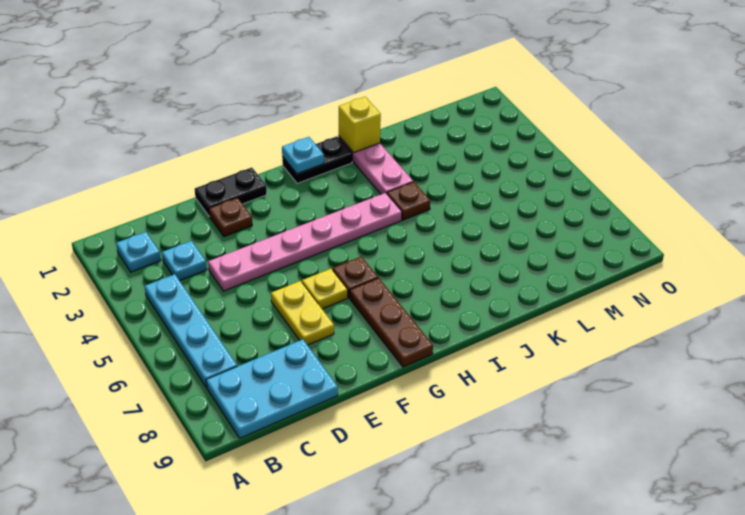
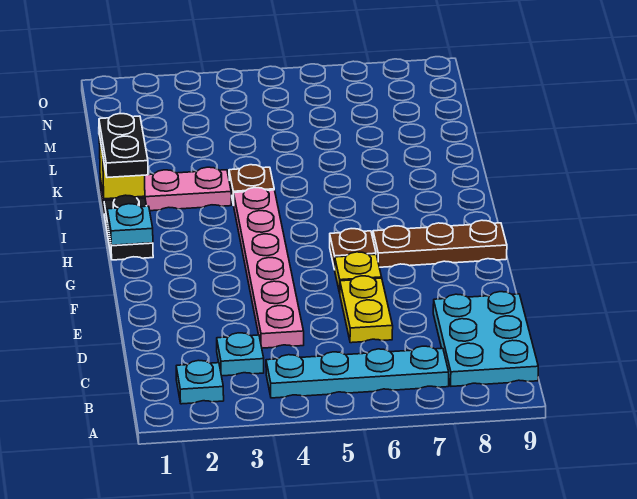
black 1x2 plate [195,168,267,216] -> black 1x2 plate moved to [99,114,148,178]
brown 1x1 plate [209,198,252,237] -> none
yellow 1x2 plate [271,281,334,345] -> yellow 1x2 plate turned to [340,276,393,343]

